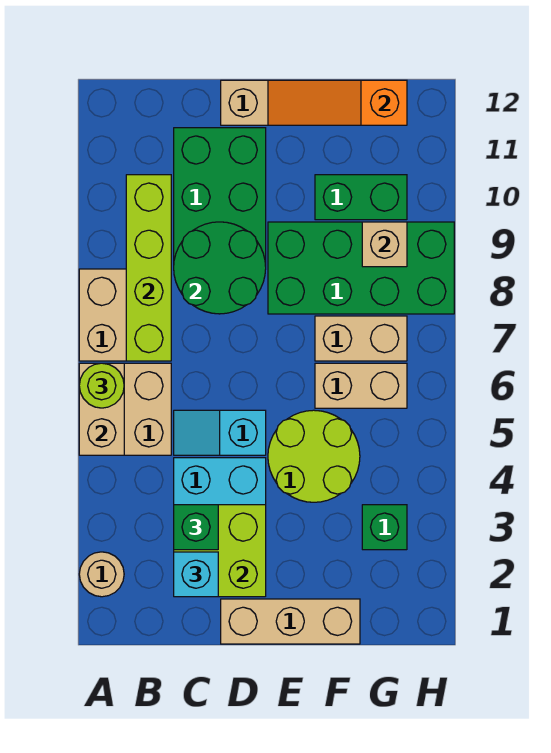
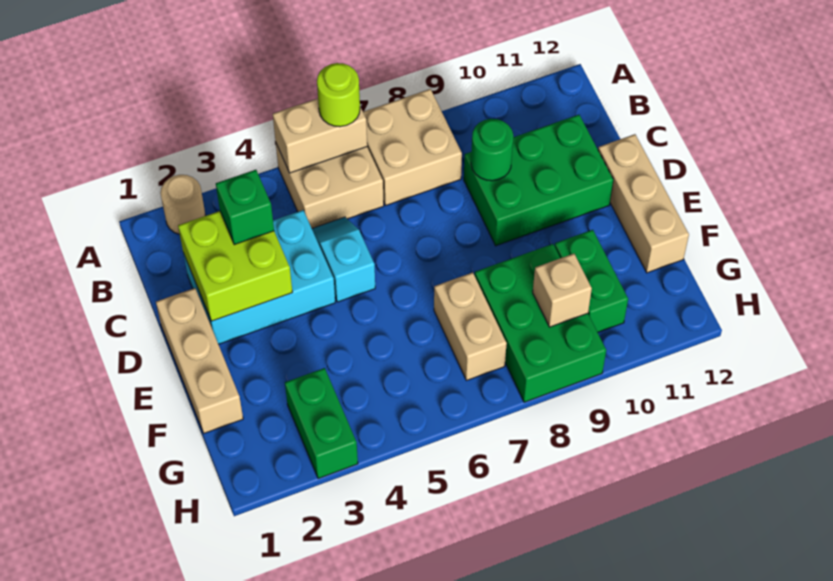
lime 1x4 brick [126,175,171,361] -> none
cyan 1x1 brick [174,552,218,597] -> none
green 2x2 round brick [174,222,266,314] -> green 1x1 round brick [471,119,513,181]
lime 2x2 round brick [268,410,360,502] -> none
green 2x4 brick [268,222,454,314] -> green 2x3 brick [475,244,606,402]
orange 1x3 slope [268,80,407,125] -> none
tan 1x2 brick [315,363,407,408] -> none
green 1x1 brick [362,505,407,550] -> green 1x2 brick [285,368,358,479]

